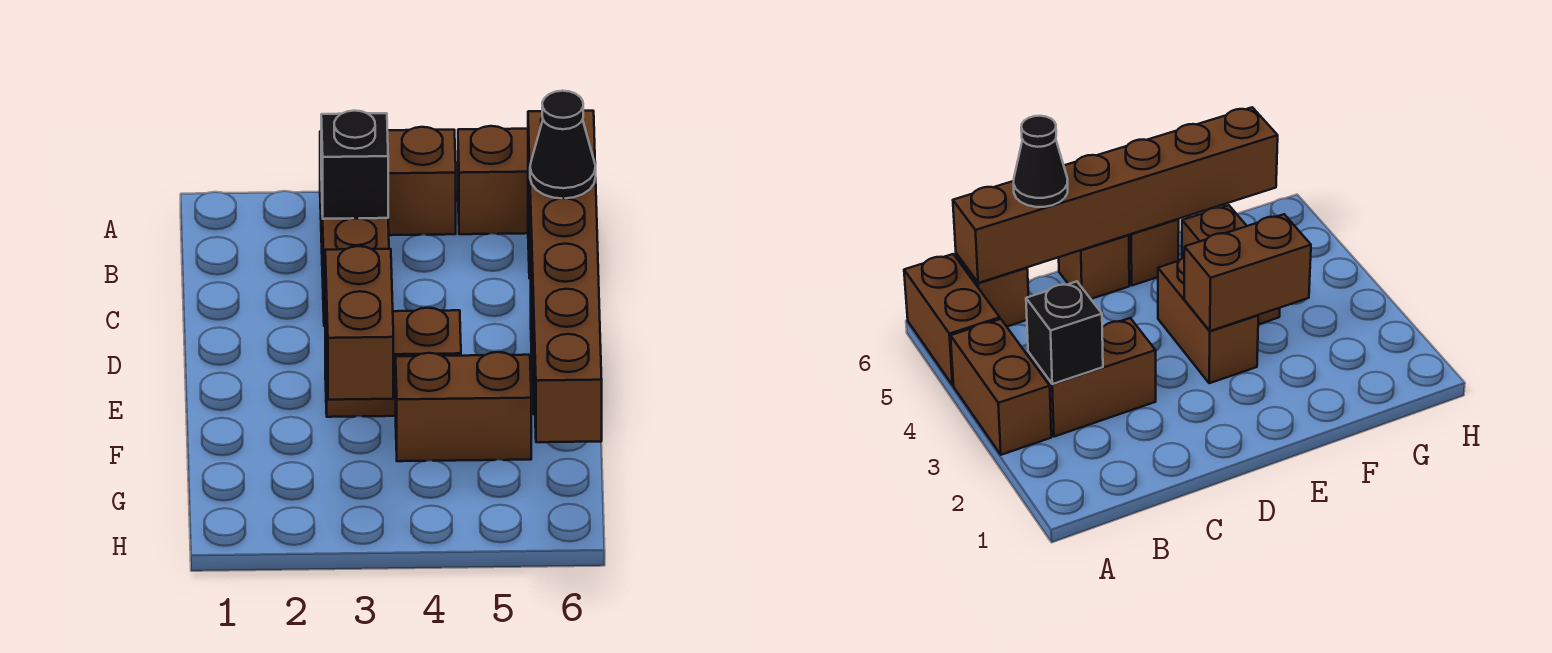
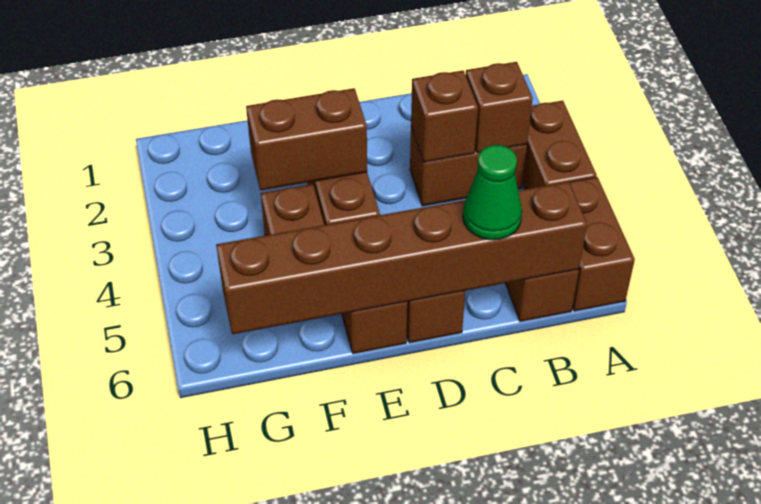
black 1x1 brick [321,111,388,219] -> brown 1x1 brick [466,62,533,153]
none -> brown 1x1 brick [411,71,478,162]
black 1x1 cone [530,91,596,199] -> green 1x1 cone [463,145,522,240]

